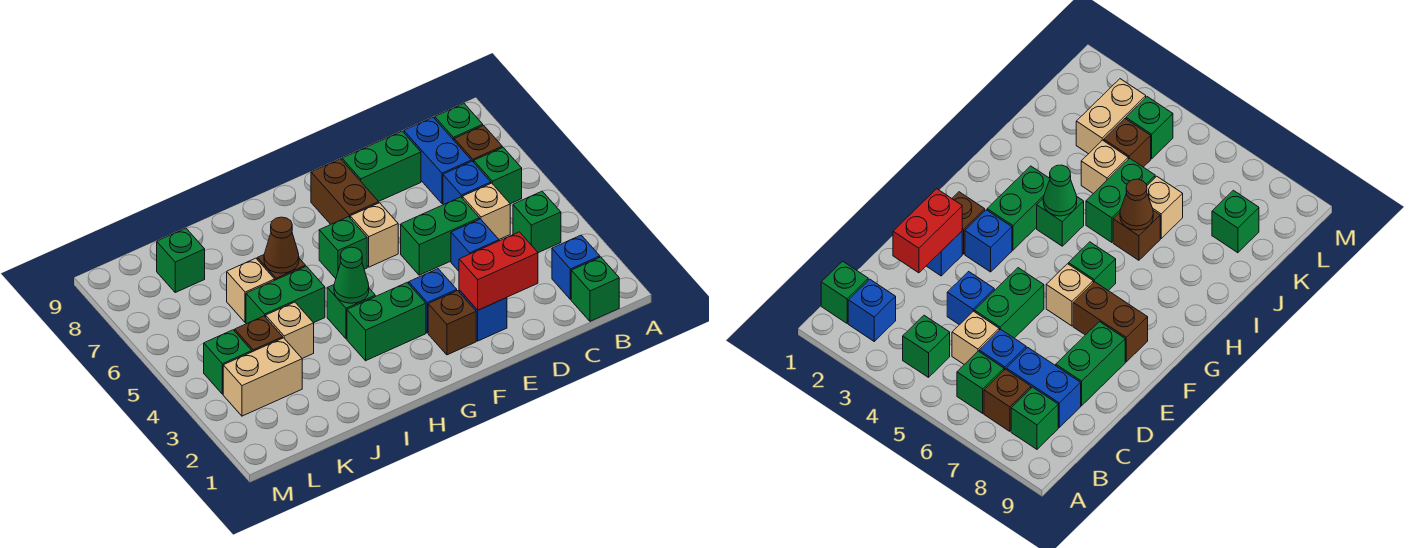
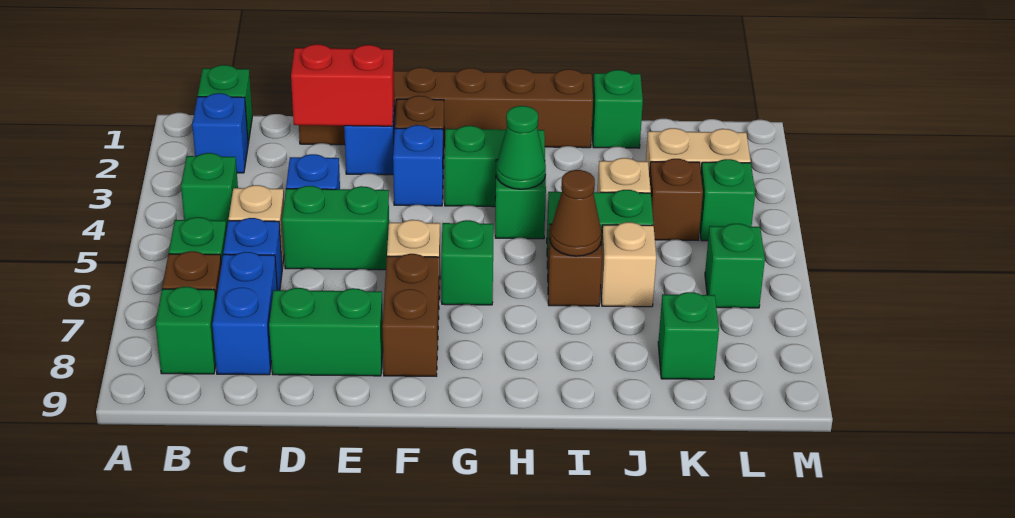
none -> brown 1x6 brick [299,67,593,148]
none -> green 1x1 brick [592,70,643,148]
none -> green 1x1 brick [705,224,765,308]

